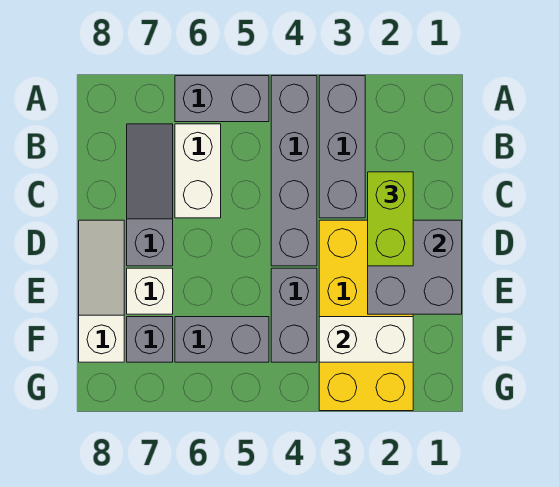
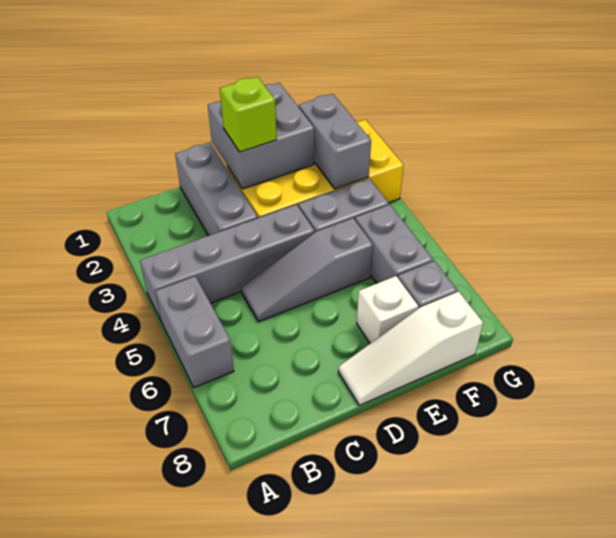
grey 1x3 brick [319,76,365,218] -> grey 1x3 brick turned to [175,142,258,236]
white 1x2 brick [175,124,221,218] -> none
grey 1x3 slope [127,124,173,266] -> grey 1x3 slope moved to [241,218,373,322]
lime 1x2 brick [368,172,413,266] -> lime 1x1 brick [220,77,277,152]
white 1x2 brick [319,317,413,362] -> grey 1x2 brick [299,94,371,189]

